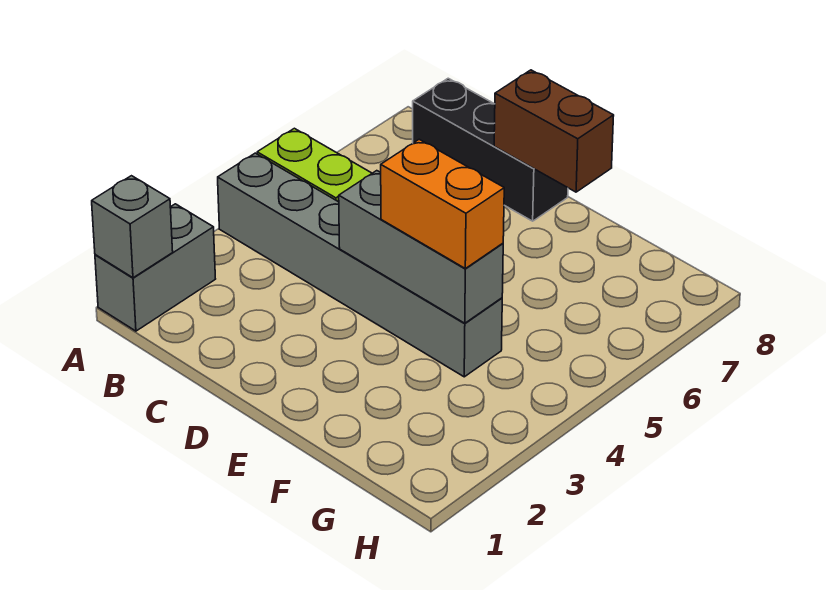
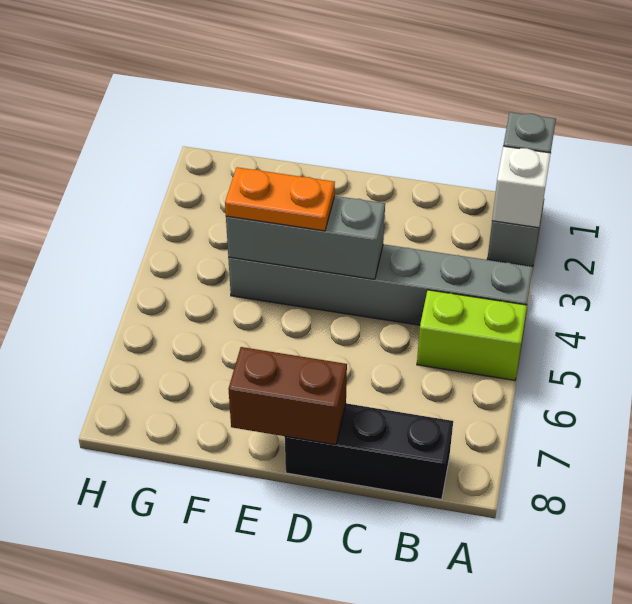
none -> white 1x1 brick [492,146,551,228]
orange 1x2 brick [381,139,504,268] -> orange 1x2 plate [225,167,335,231]

